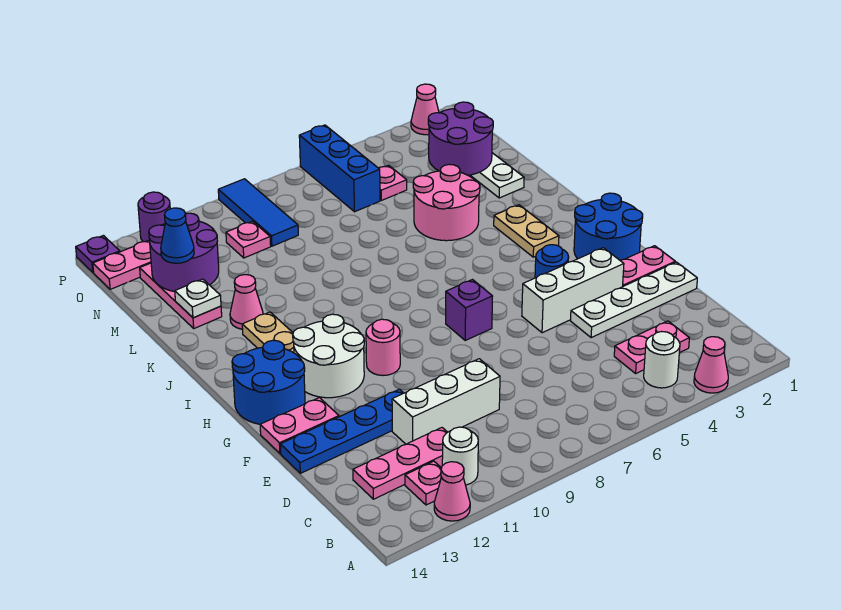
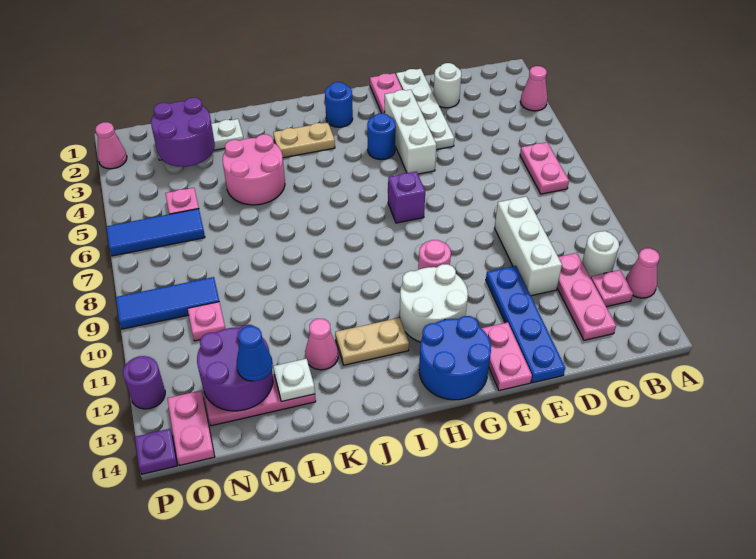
white 1x1 round brick [644,332,680,388] -> white 1x1 round brick moved to [433,63,461,108]
pink 1x2 plate [614,321,689,373] -> pink 1x2 plate moved to [520,142,569,194]
blue 2x2 round brick [574,193,643,260] -> blue 1x1 round brick [325,82,353,127]
blue 1x3 brick [299,125,380,212] -> blue 1x3 tile [106,209,205,256]

